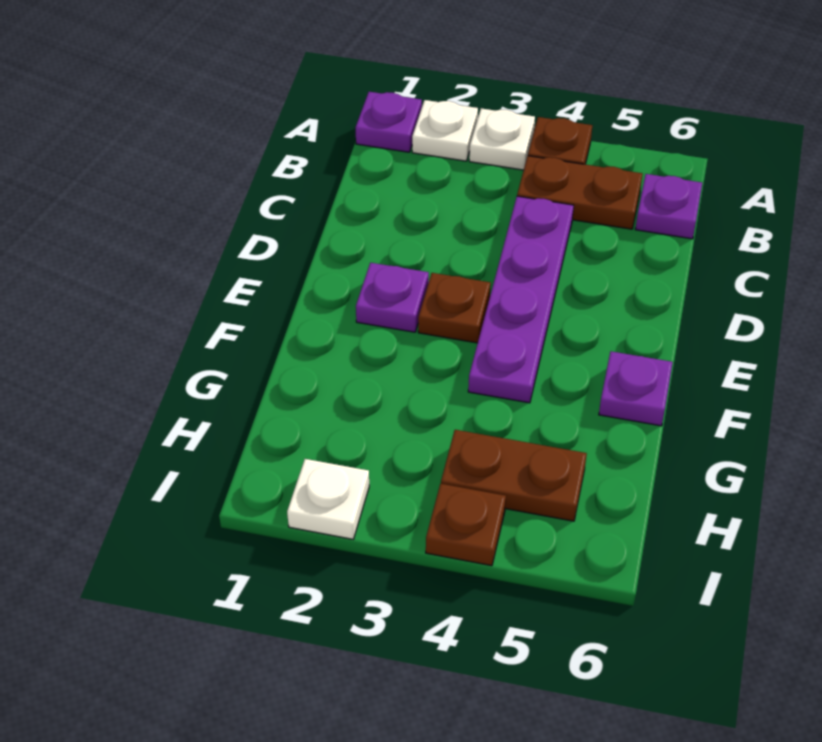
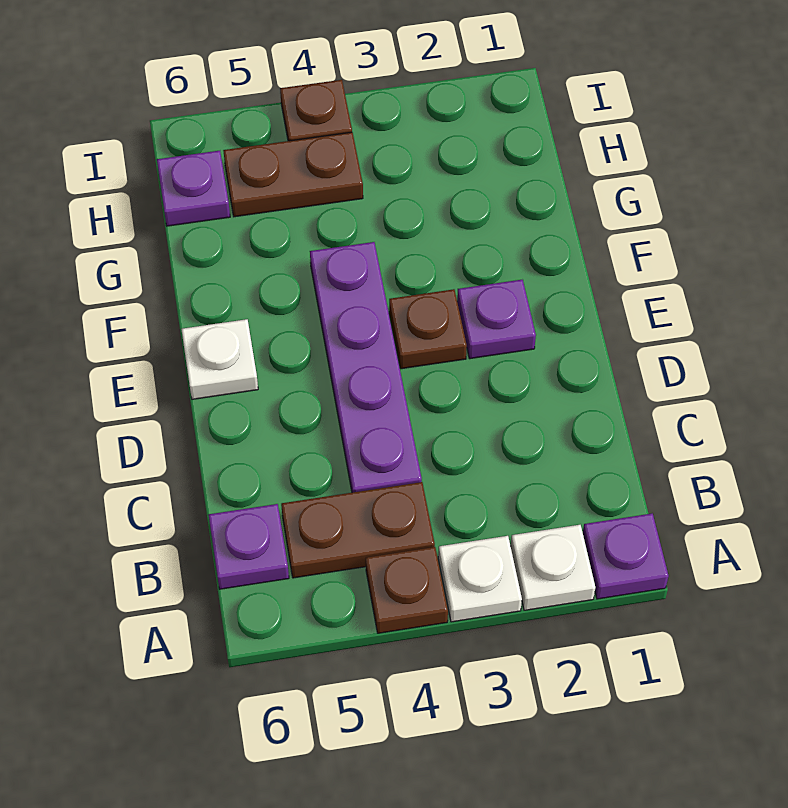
purple 1x1 plate [599,351,673,426] -> purple 1x1 plate moved to [157,151,230,226]
white 1x1 plate [287,459,369,539] -> white 1x1 plate moved to [181,319,258,399]

